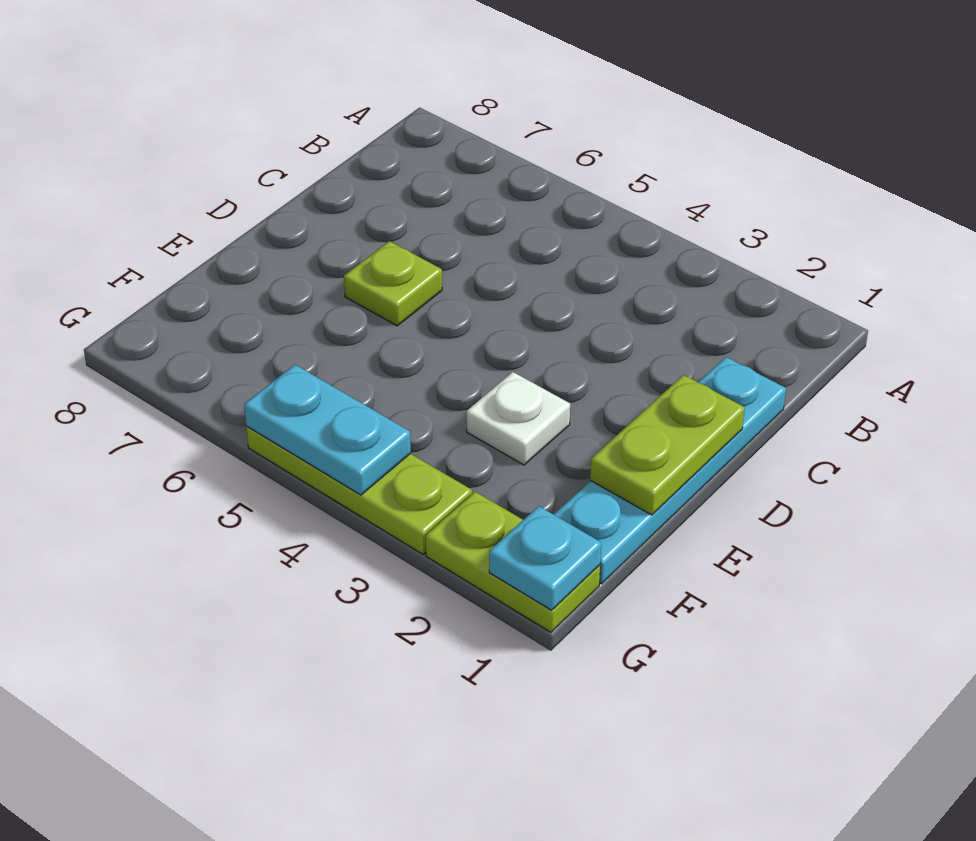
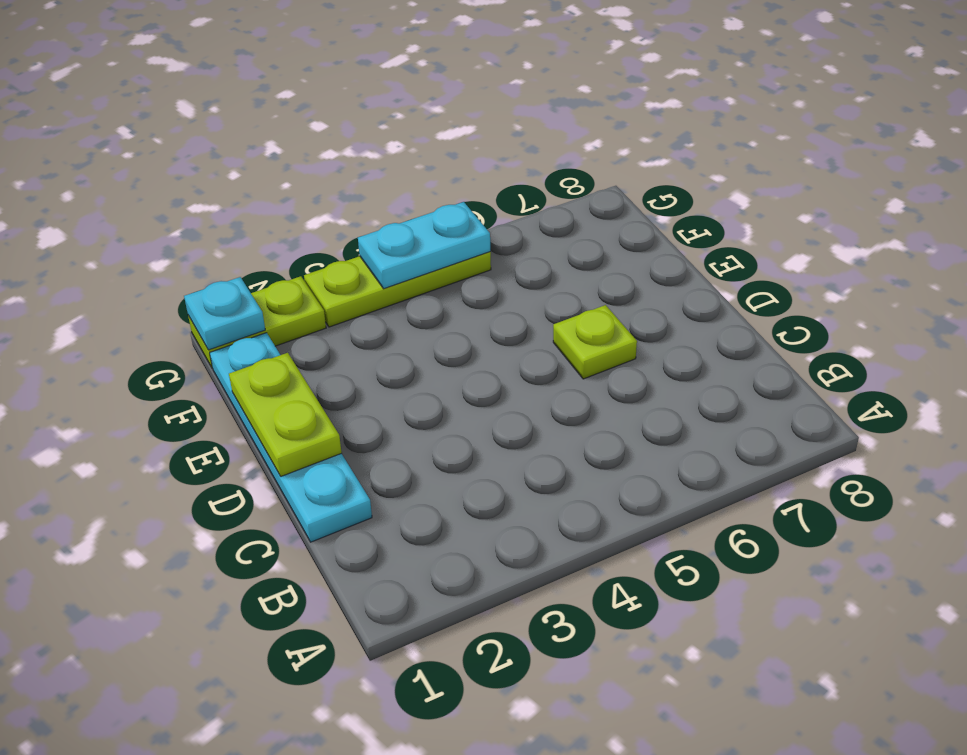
white 1x1 plate [467,372,570,465] -> none

